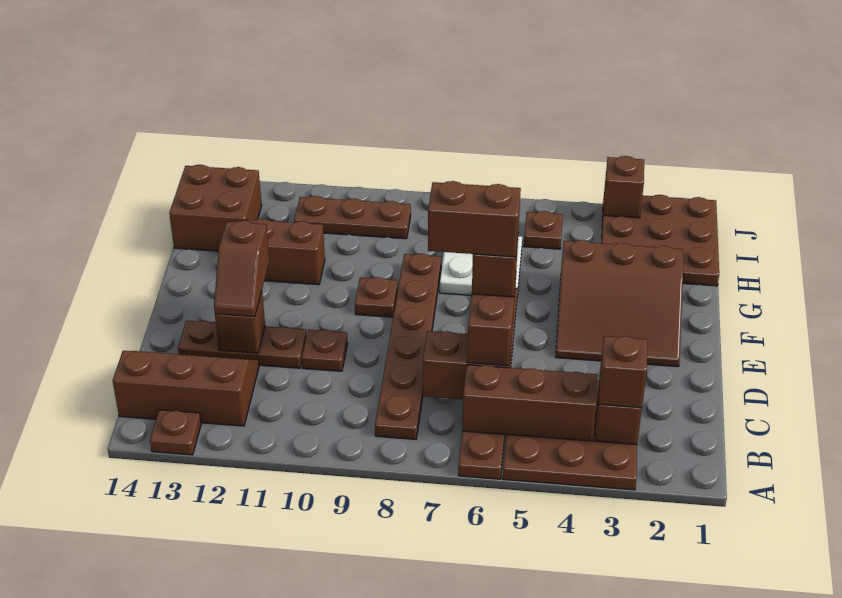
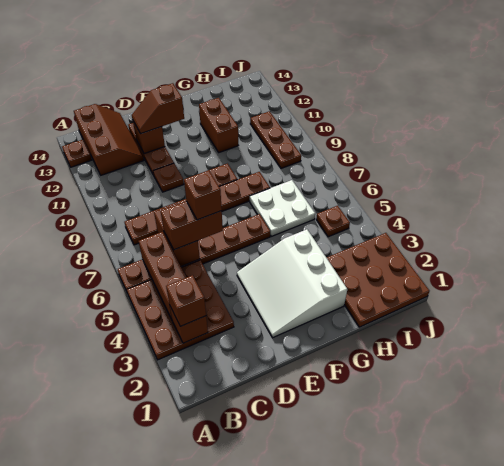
brown 1x2 brick [428,181,521,257] -> none
brown 3x3 slope [556,240,683,367] -> white 3x3 slope [237,229,347,338]
brown 2x2 brick [169,165,262,251] -> none
brown 1x1 brick [603,156,644,218] -> none

